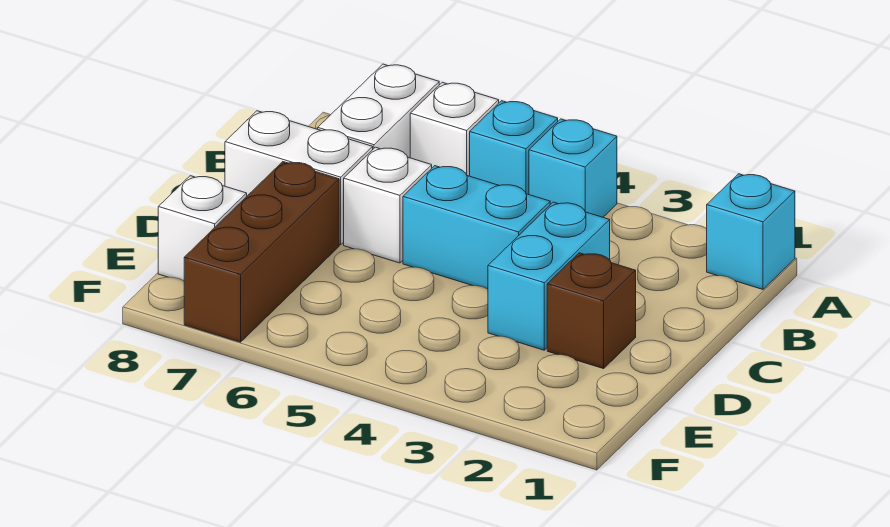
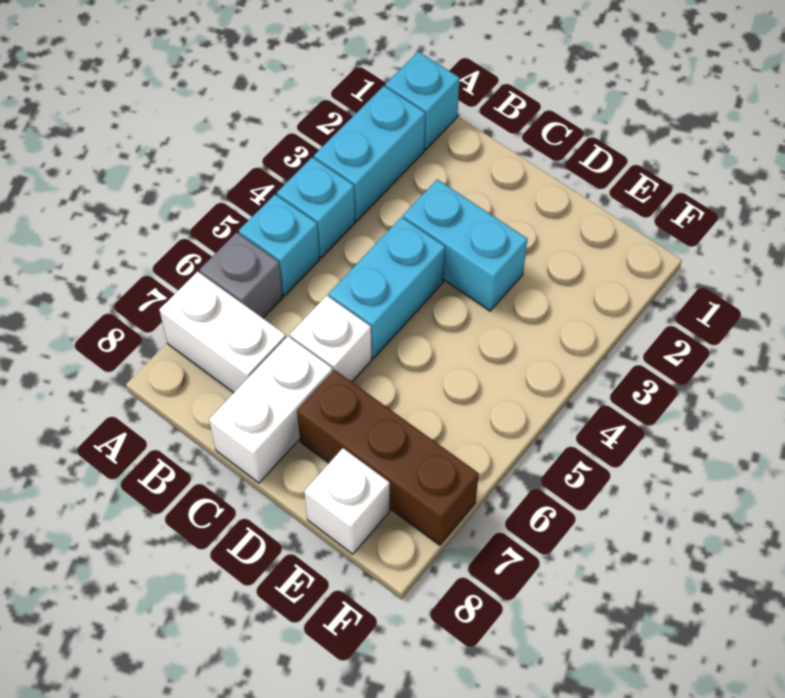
none -> cyan 1x2 brick [314,86,425,221]
white 1x1 brick [410,82,499,176] -> grey 1x1 brick [200,232,283,318]
brown 1x1 brick [547,253,636,369] -> none

